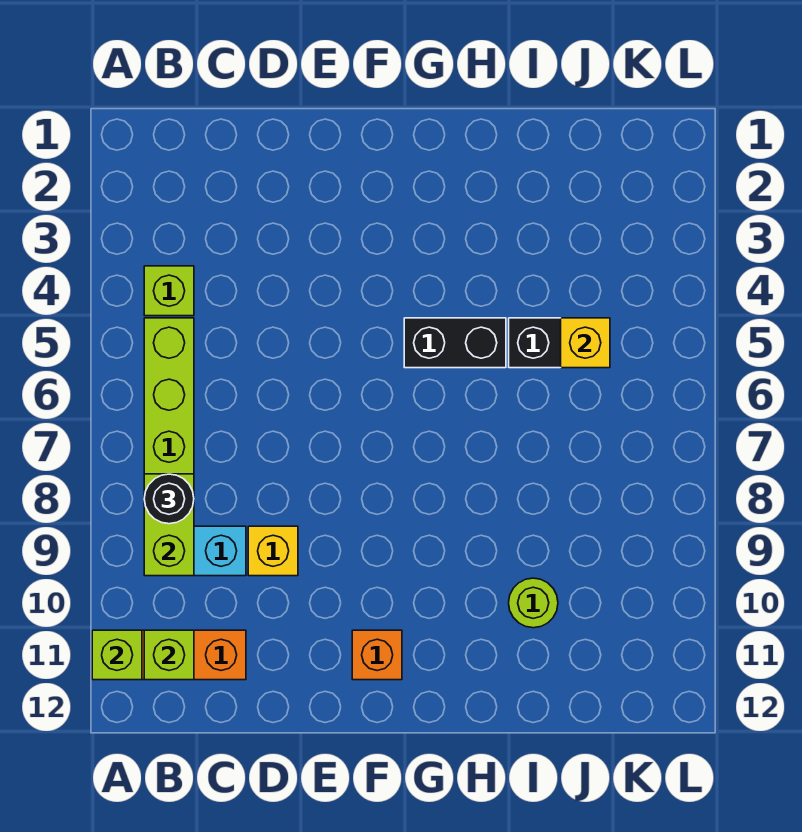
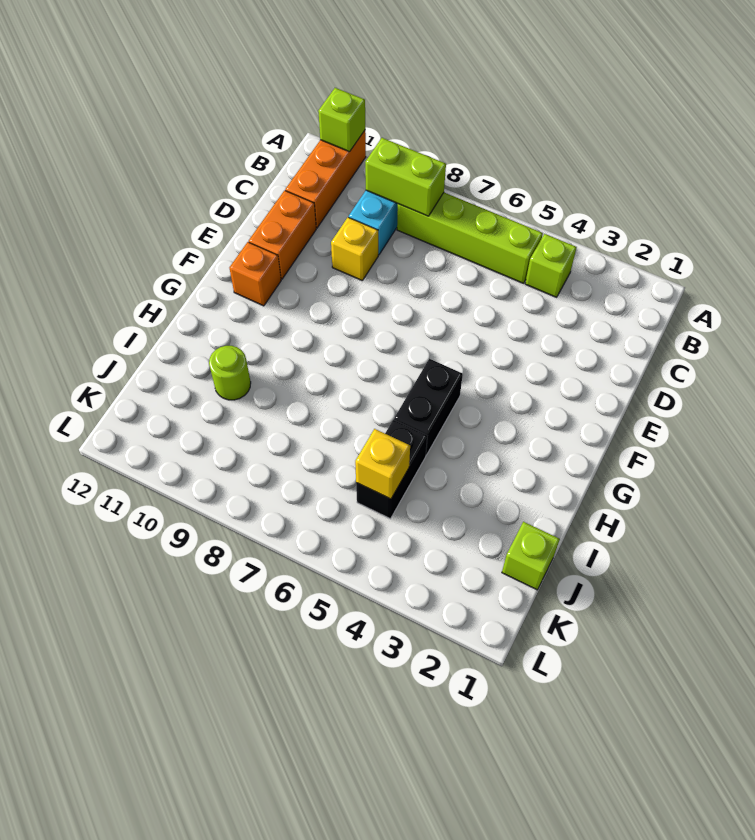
black 1x1 round brick [144,474,194,524] -> none
lime 1x1 brick [144,630,194,680] -> lime 1x1 brick moved to [502,522,560,590]
none -> orange 1x2 brick [249,190,316,279]

